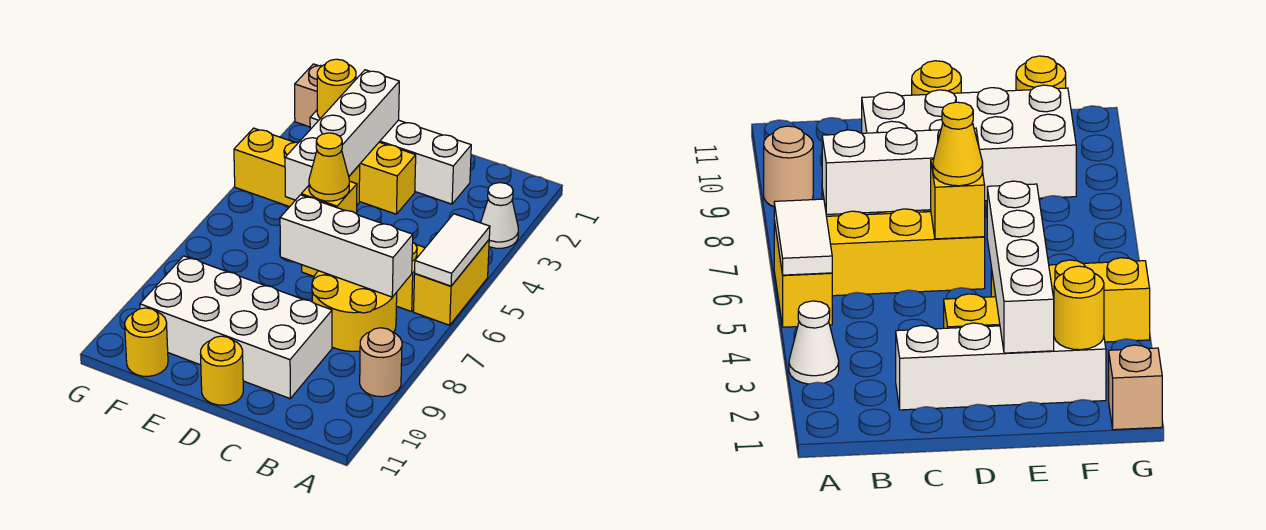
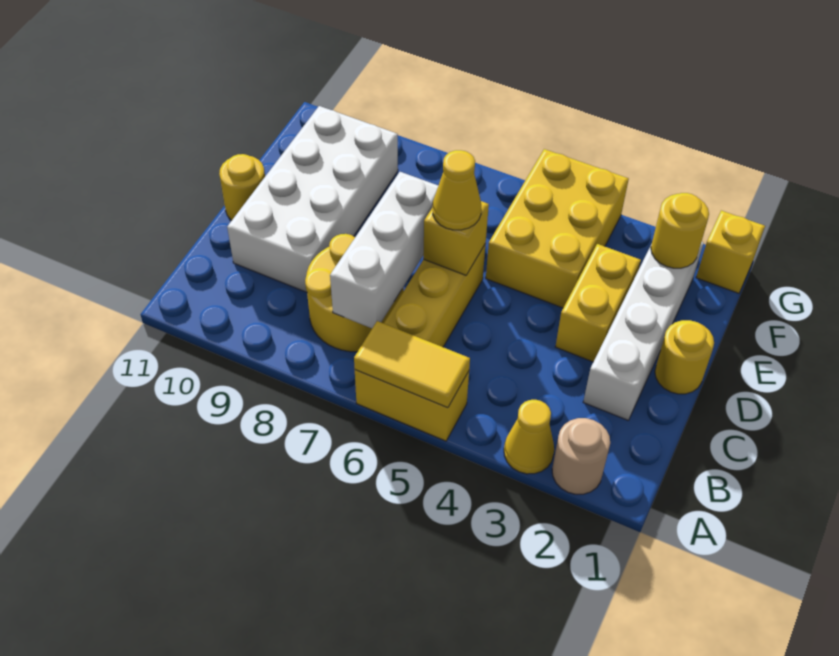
white 1x1 cone [481,183,518,248] -> yellow 1x1 cone [504,400,554,474]
white 1x2 tile [415,214,490,286] -> yellow 1x2 tile [354,321,470,408]
tan 1x1 round brick [360,328,402,397] -> tan 1x1 round brick moved to [552,418,610,494]
white 1x4 brick [285,70,399,200] -> none
yellow 1x3 brick [234,128,360,207] -> yellow 2x3 brick [486,149,629,308]
yellow 1x1 round brick [125,308,168,376] -> yellow 1x1 round brick moved to [655,320,714,394]
tan 1x1 brick [295,64,321,127] -> yellow 1x1 brick [696,211,765,293]

